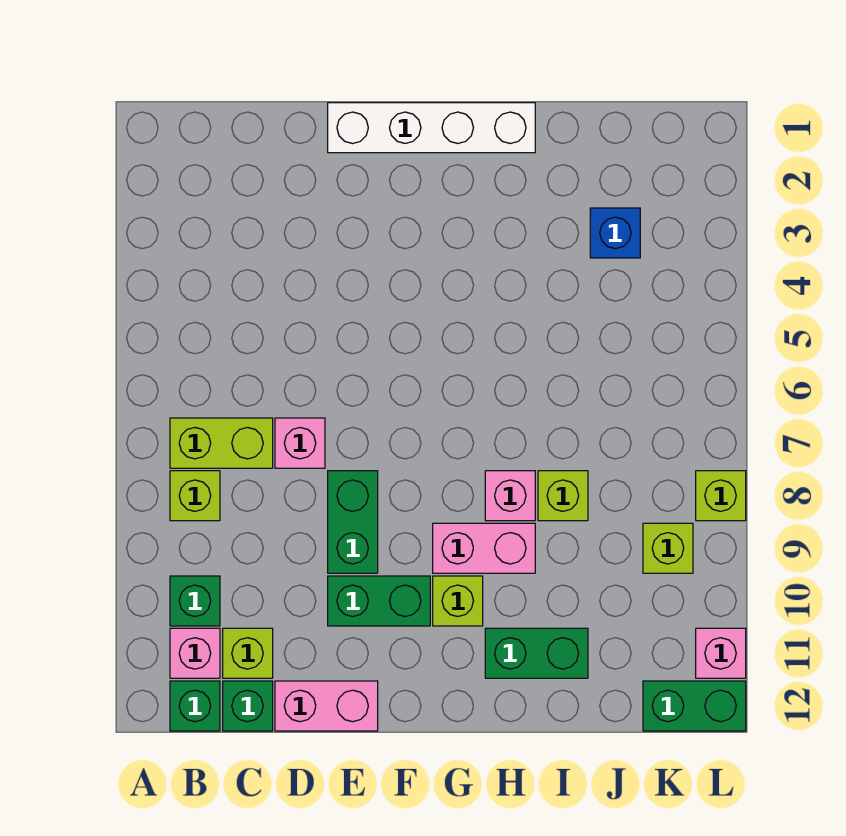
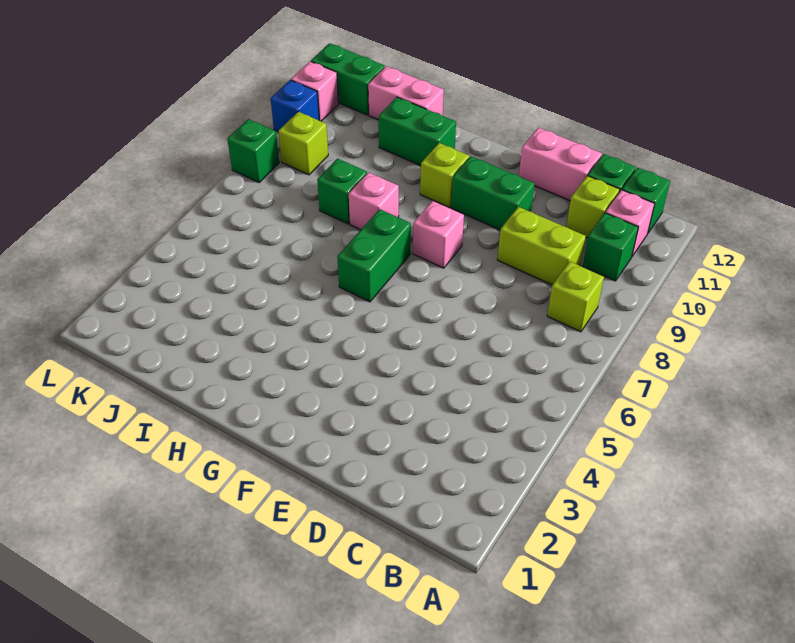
lime 1x2 brick [170,418,273,468] -> lime 1x2 brick moved to [497,207,586,285]
pink 1x1 brick [275,418,325,468] -> pink 1x1 brick moved to [413,201,464,268]
white 1x4 brick [328,103,535,153] -> none
green 1x2 brick [328,471,378,573] -> green 1x2 brick moved to [337,209,411,302]
pink 1x2 brick [433,523,535,573] -> pink 1x2 brick moved to [368,66,444,120]
lime 1x1 brick [538,471,588,521] -> green 1x1 brick [317,159,367,224]
blue 1x1 brick [590,208,640,258] -> blue 1x1 brick moved to [271,80,319,132]
lime 1x1 brick [696,471,746,521] -> green 1x1 brick [227,119,279,182]

